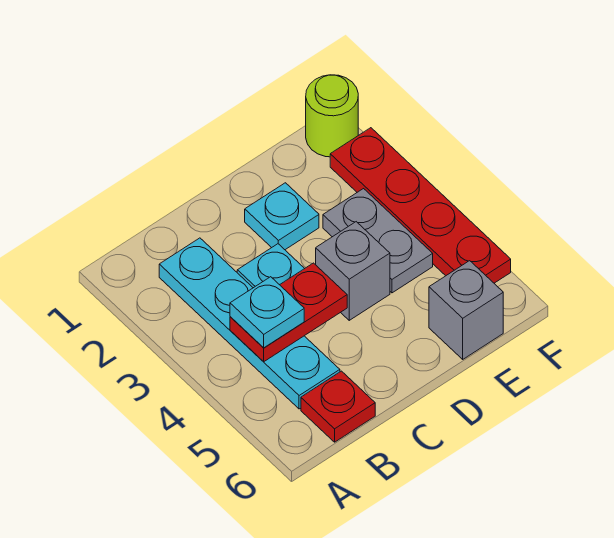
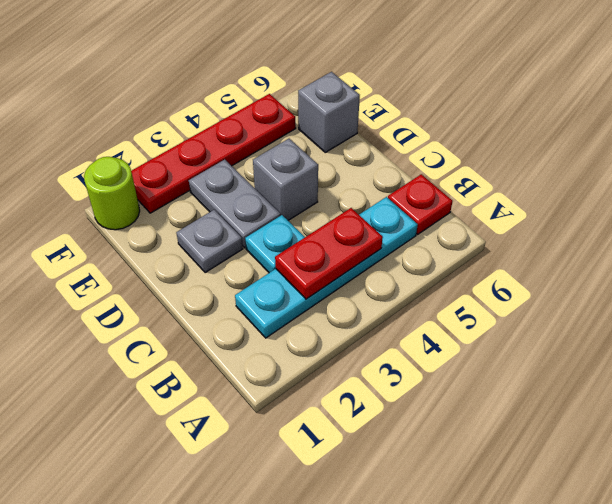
red 1x2 plate [230,263,347,362] -> red 1x2 plate turned to [275,208,383,299]
cyan 1x1 plate [230,277,304,348] -> none
cyan 1x1 plate [245,183,319,250] -> grey 1x1 plate [176,210,243,273]
grey 1x2 plate [323,189,433,293] -> grey 1x2 plate turned to [189,159,281,248]

